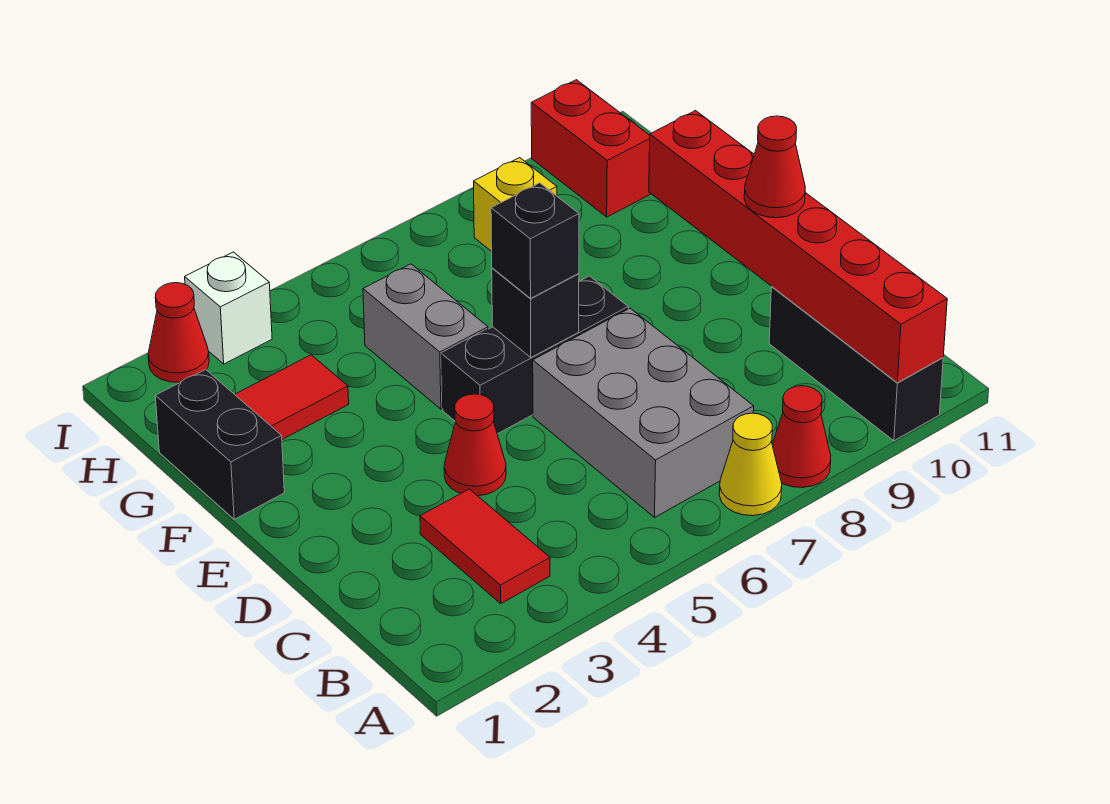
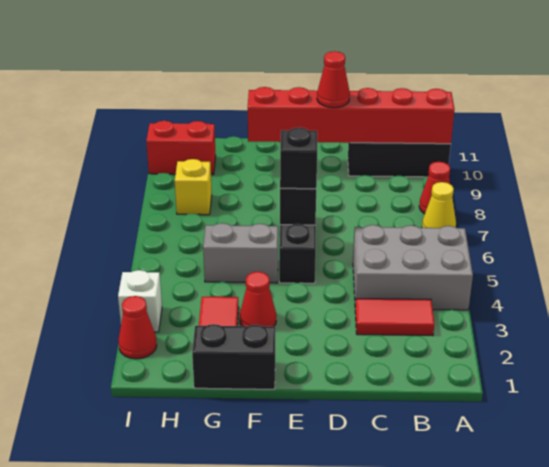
grey 2x3 brick [533,308,754,517] -> grey 2x3 brick moved to [353,225,473,310]
red 1x1 cone [444,394,506,496] -> red 1x1 cone moved to [240,272,277,327]

